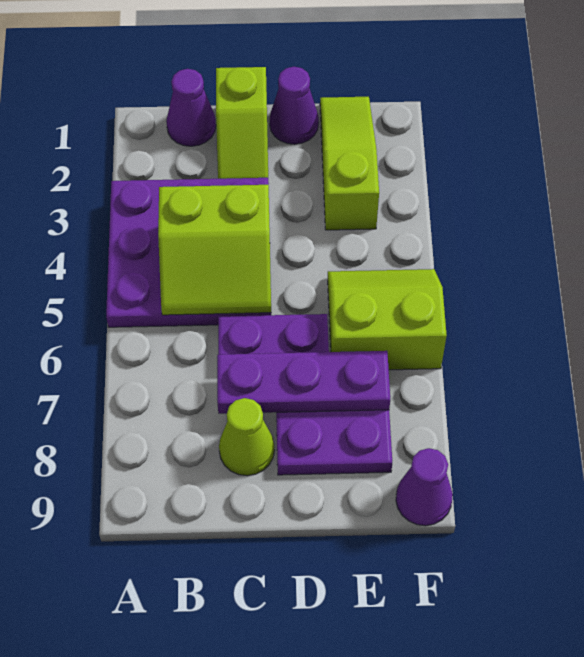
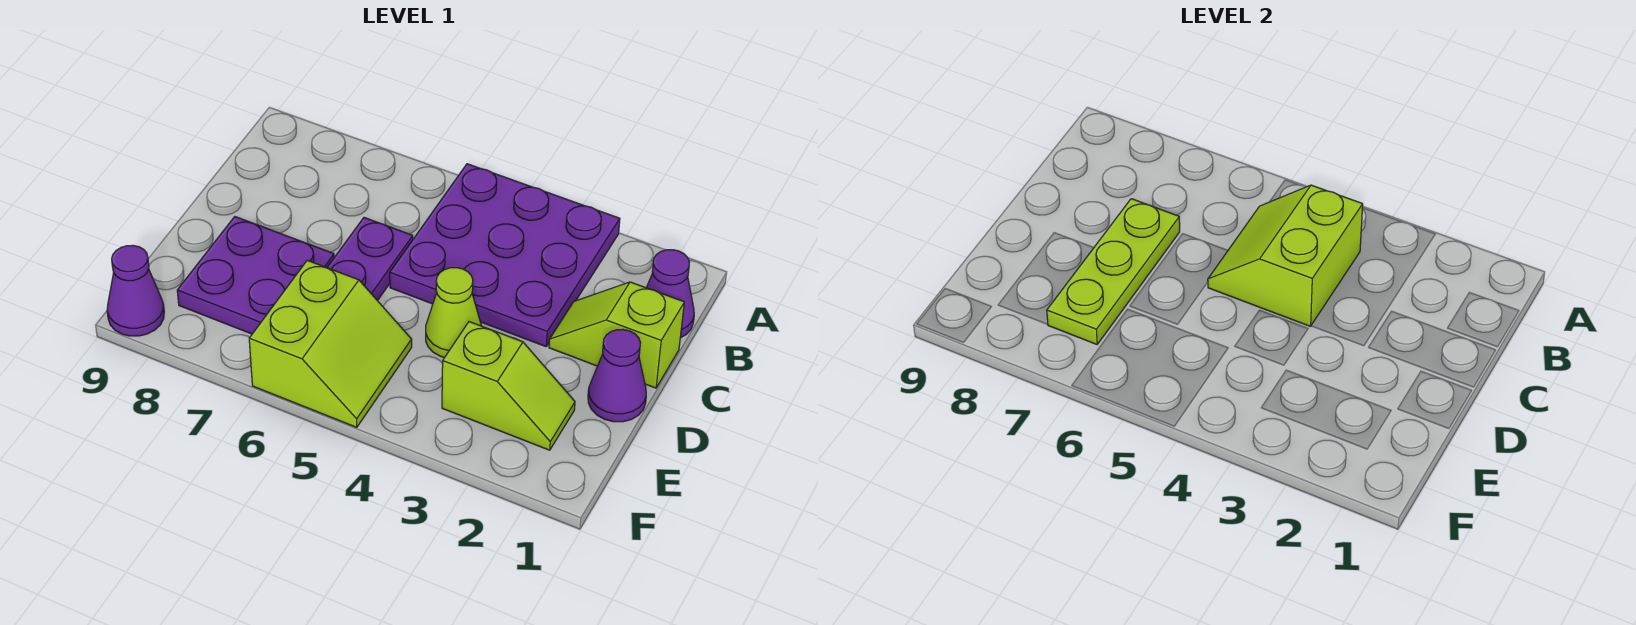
purple 1x3 plate [217,351,390,414] -> lime 1x3 plate [1047,199,1180,344]
lime 1x1 cone [219,398,274,476] -> lime 1x1 cone moved to [426,268,481,357]
lime 1x3 slope [320,97,379,230] -> lime 1x2 slope [442,322,575,450]

